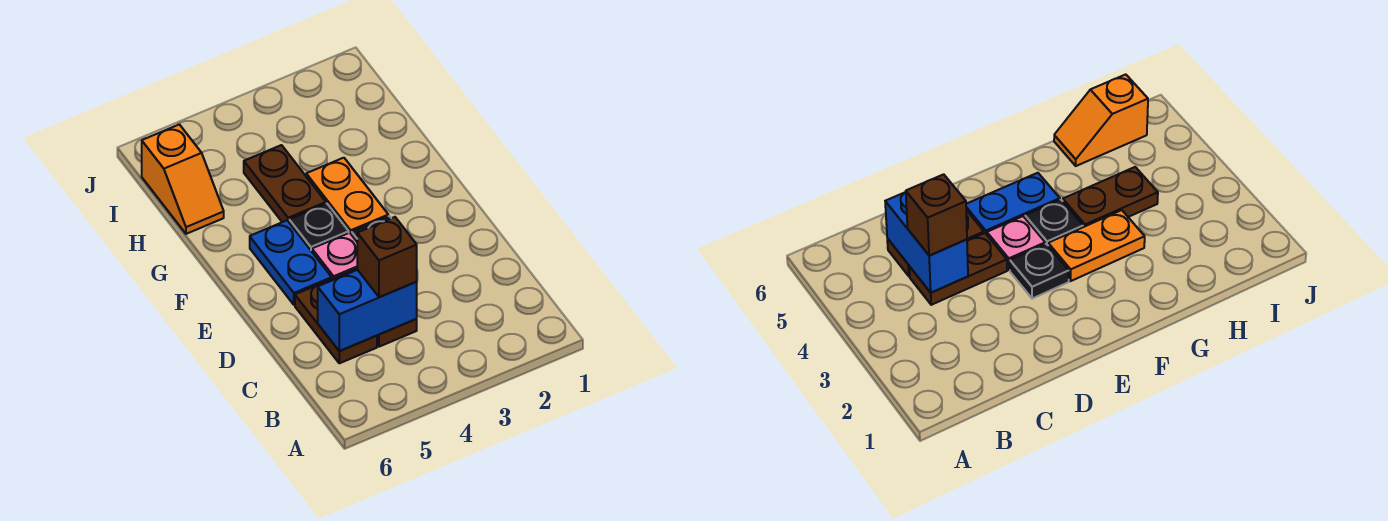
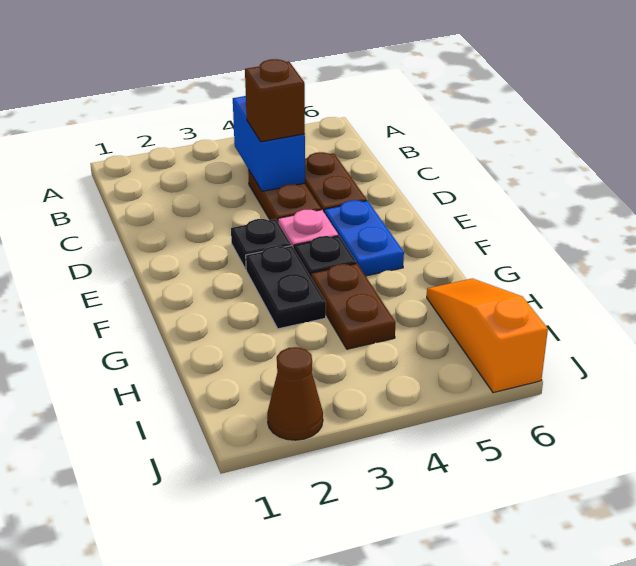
blue 1x2 brick [318,270,417,351] -> blue 1x2 brick turned to [233,96,305,191]
orange 1x2 plate [306,158,388,235] -> black 1x2 plate [246,246,326,329]
orange 1x2 slope [142,124,224,234] -> orange 1x3 slope [427,278,548,393]
none -> brown 1x1 cone [267,347,323,440]

